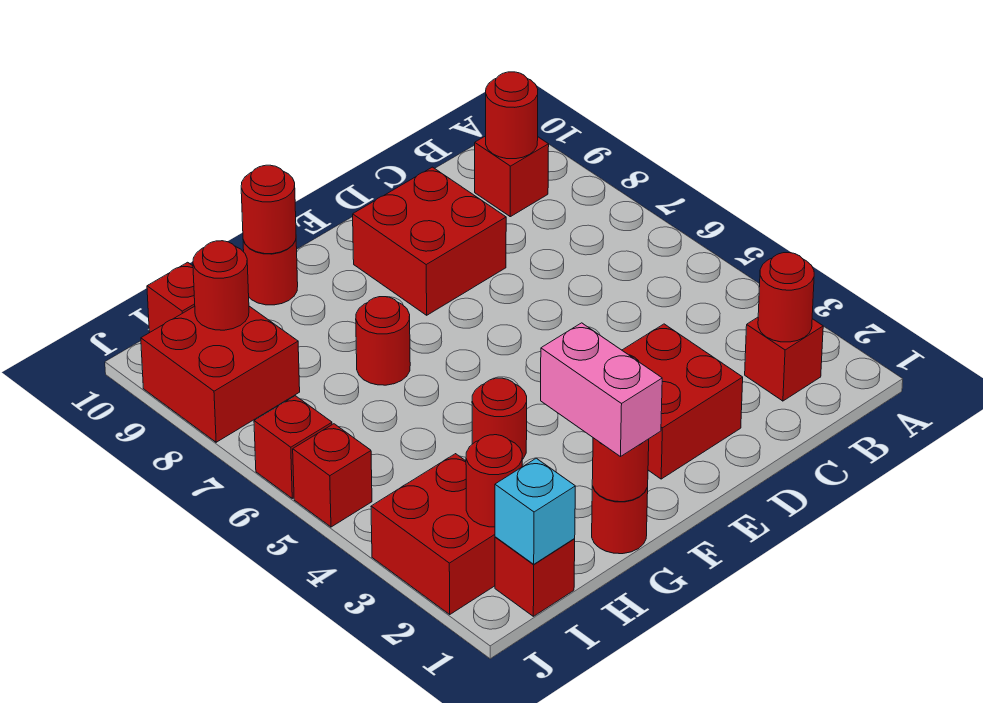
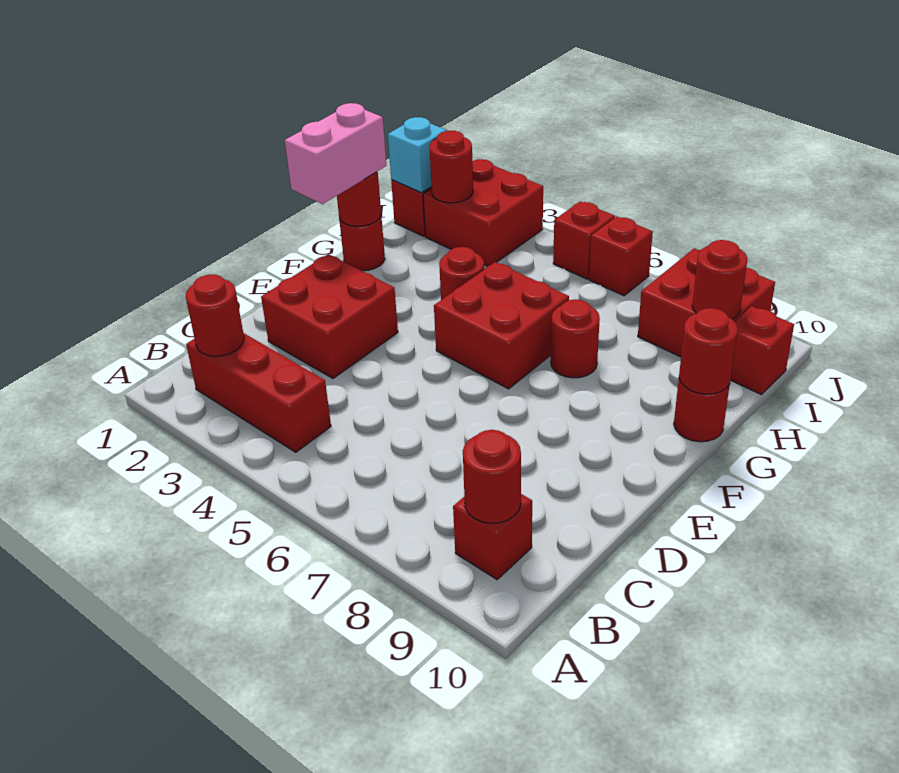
red 1x1 brick [745,317,823,401] -> red 1x3 brick [186,333,331,452]
red 2x2 brick [353,167,506,315] -> red 2x2 brick moved to [434,262,569,389]
pink 1x2 brick [541,323,662,457] -> pink 1x2 brick turned to [285,103,387,204]

